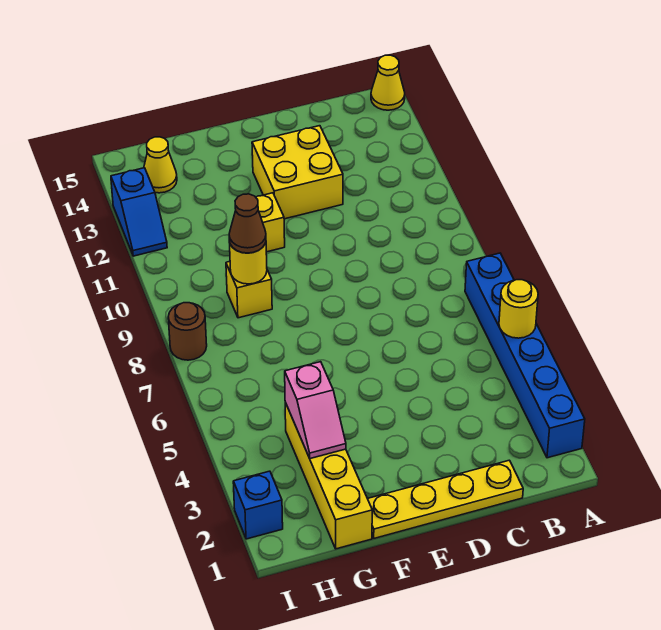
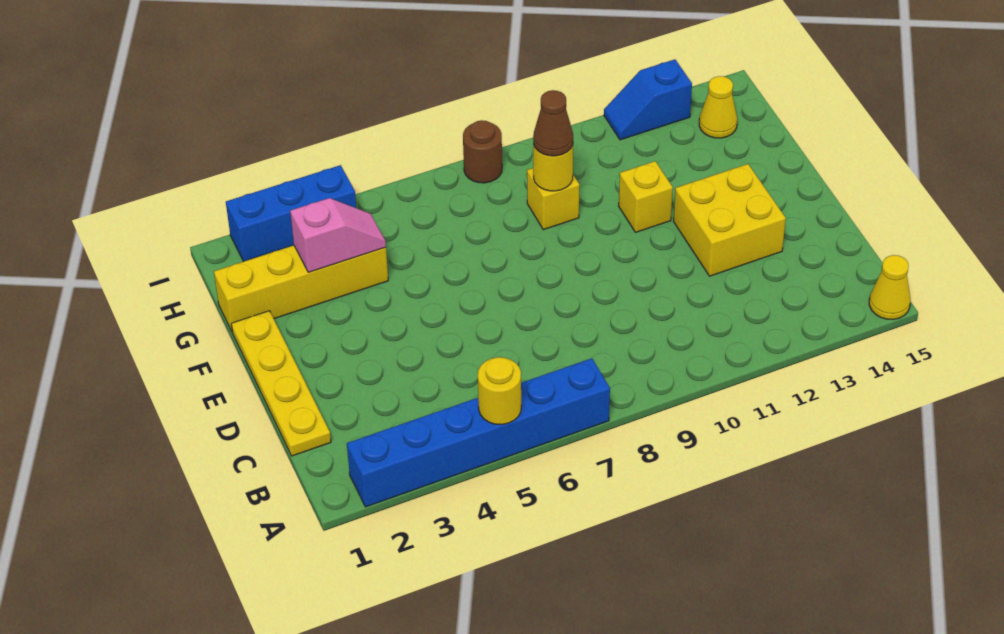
pink 1x2 slope [285,362,346,459] -> pink 1x2 slope turned to [290,198,386,272]
blue 1x1 brick [233,471,283,539] -> blue 1x3 brick [226,165,356,262]

